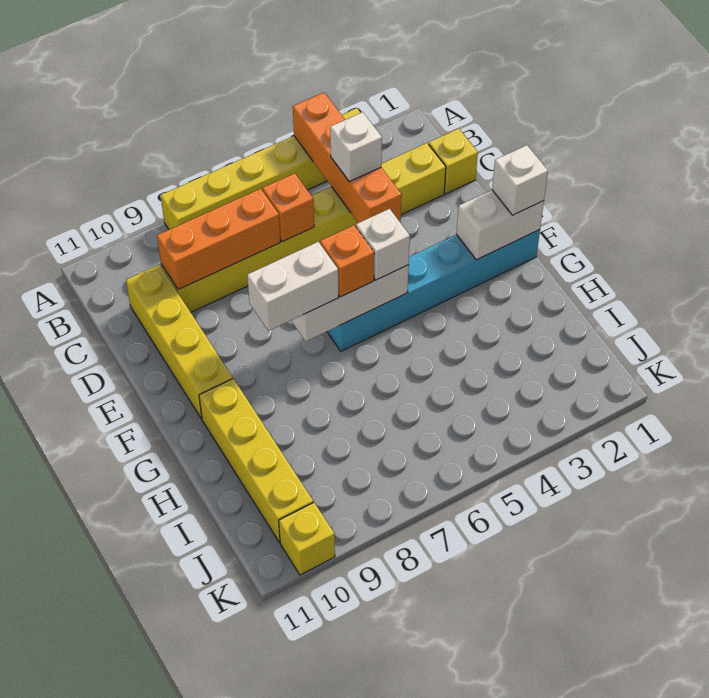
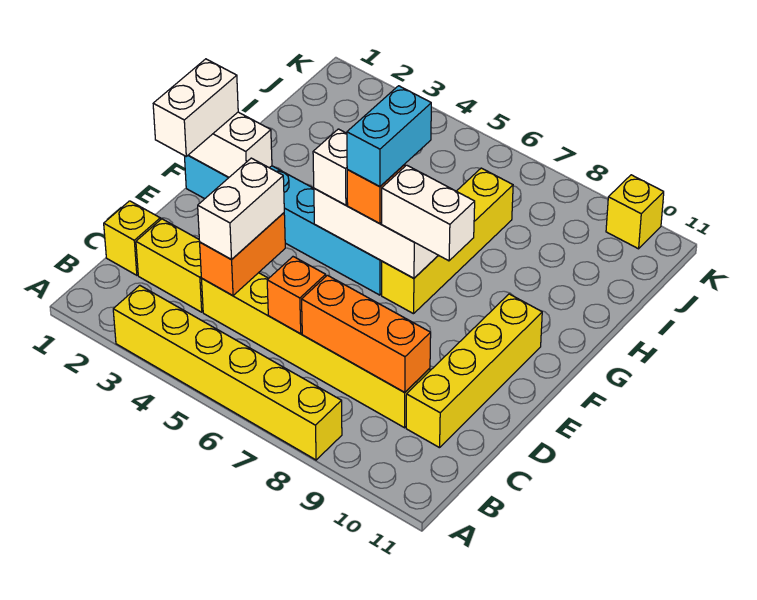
orange 1x4 brick [293,93,402,223] -> orange 1x2 brick [200,213,285,296]
white 1x1 brick [330,112,382,182] -> white 1x2 brick [198,158,284,260]
white 1x1 brick [492,145,548,215] -> white 1x2 brick [153,59,238,156]
none -> cyan 1x2 brick [347,86,431,187]
yellow 1x4 brick [199,379,313,542] -> yellow 1x4 brick moved to [382,168,513,314]

